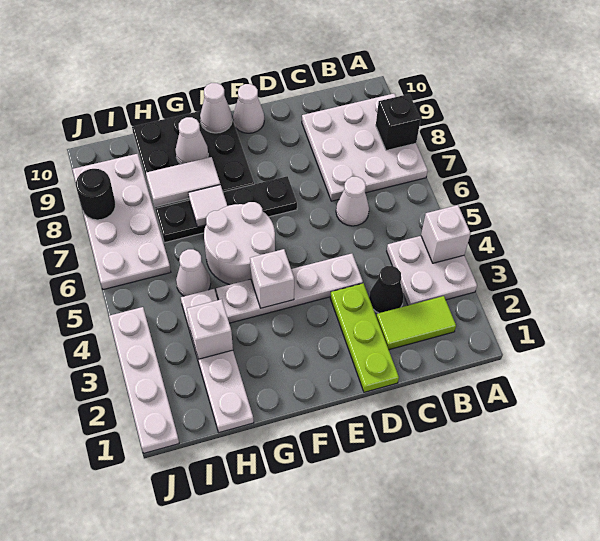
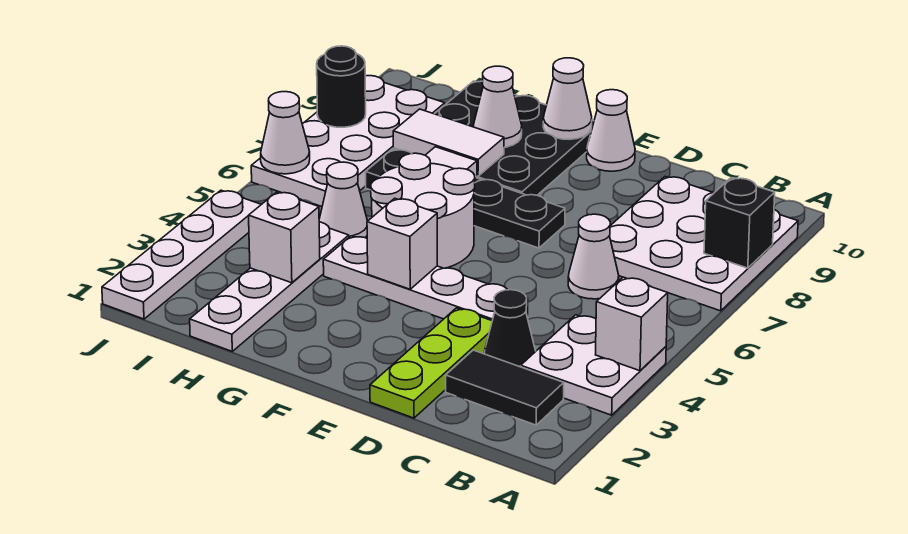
lime 1x2 tile [376,296,456,350] -> black 1x2 tile [446,350,564,425]
none -> white 1x1 cone [261,92,310,174]

